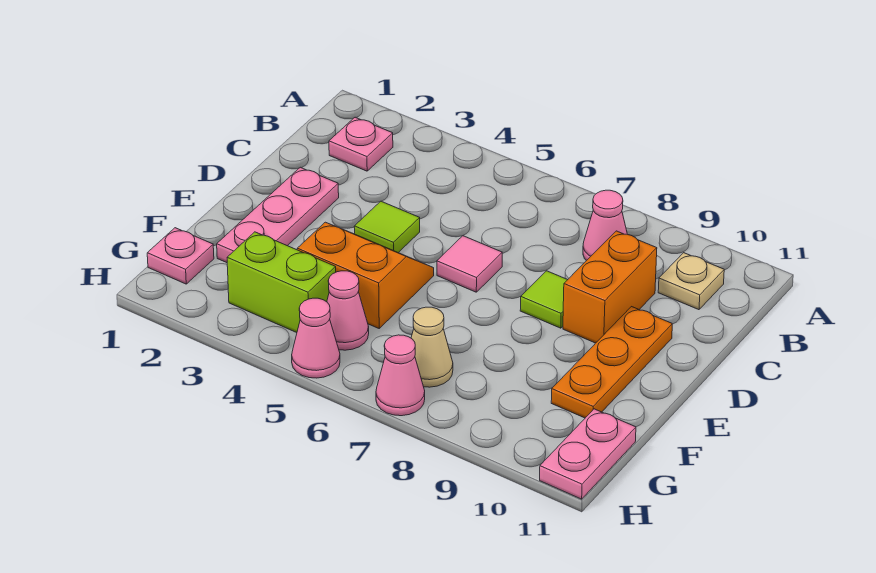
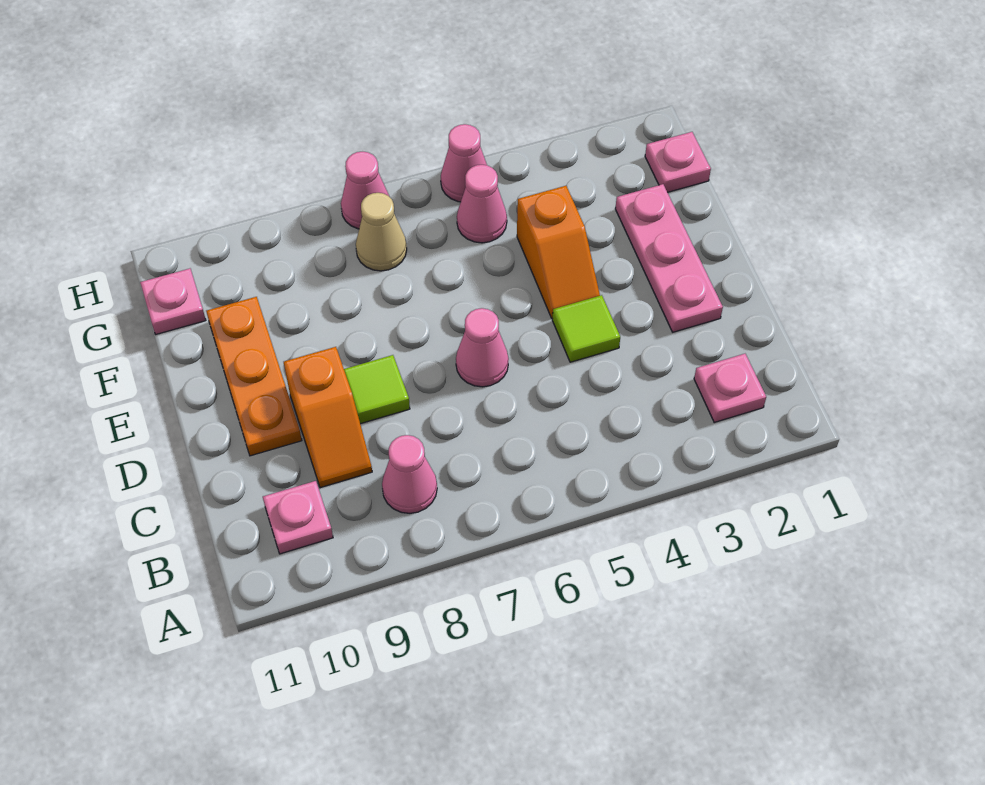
tan 1x1 plate [658,253,724,310] -> pink 1x1 plate [263,481,333,554]
orange 1x2 brick [563,231,657,343] -> orange 1x2 slope [284,347,372,488]
pink 1x1 tile [437,236,502,292] -> pink 1x1 cone [456,308,509,387]
orange 2x2 slope [297,222,434,328] -> orange 1x2 slope [517,186,600,318]
lime 1x2 brick [227,232,336,333] -> none
pink 1x2 plate [540,409,636,499] -> pink 1x1 plate [140,269,206,334]

